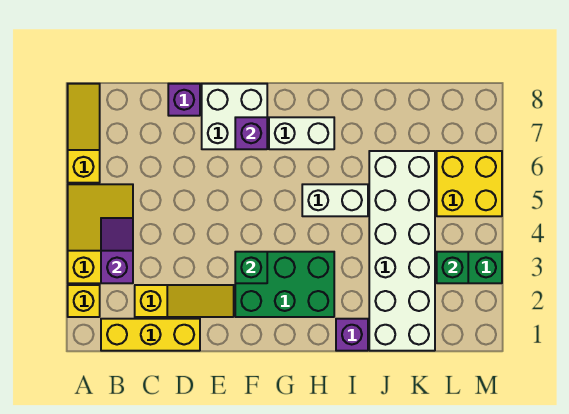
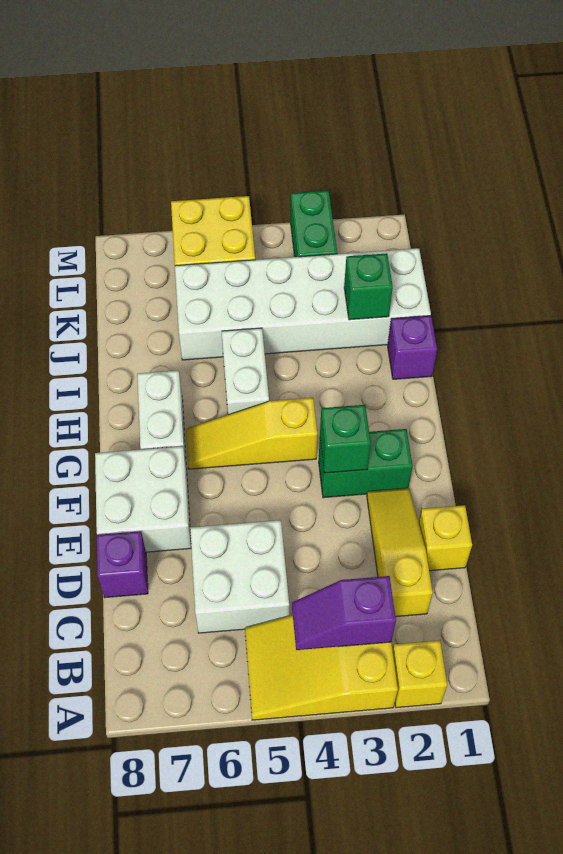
yellow 1x3 slope [68,84,100,183] -> yellow 1x3 slope moved to [186,398,317,469]
yellow 1x3 brick [101,319,200,351] -> yellow 1x1 brick [419,505,472,571]
none -> white 2x2 brick [190,520,289,633]
green 2x3 brick [235,252,334,317] -> green 1x2 brick [319,429,412,498]
purple 1x1 brick [235,117,267,149] -> none
green 1x1 brick [437,252,468,283] -> green 1x1 brick moved to [344,253,393,320]

